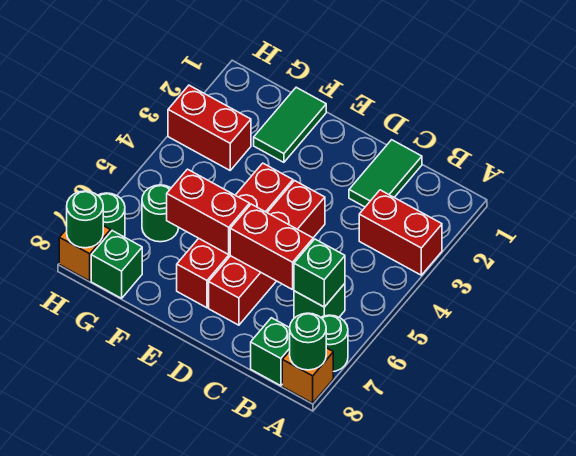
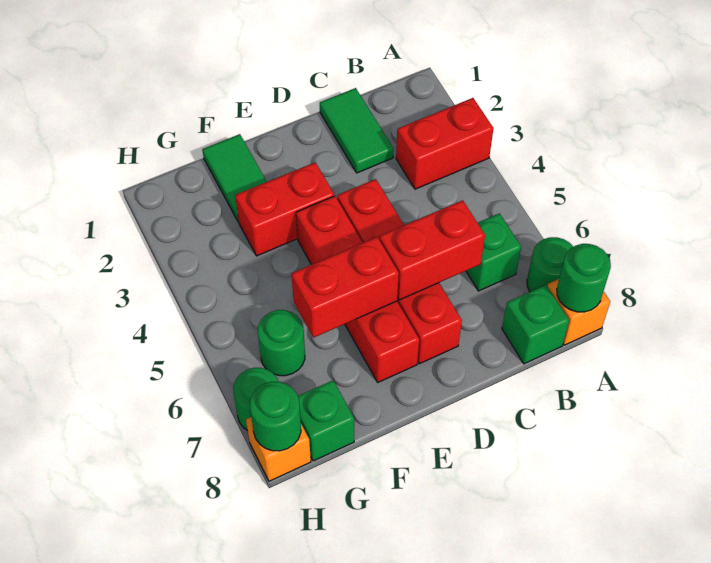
green 1x1 brick [294,239,345,307] -> none
red 1x2 brick [168,85,251,170] -> red 1x2 brick moved to [235,162,334,256]

